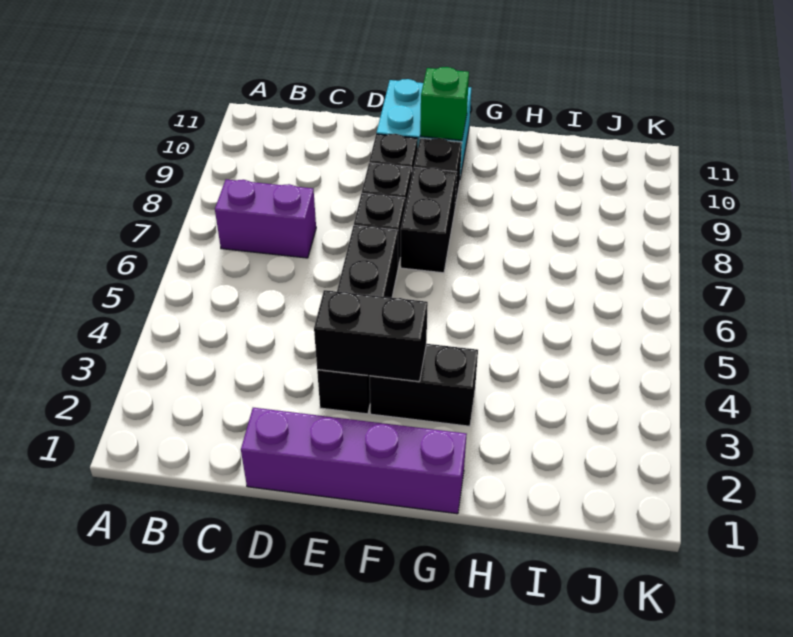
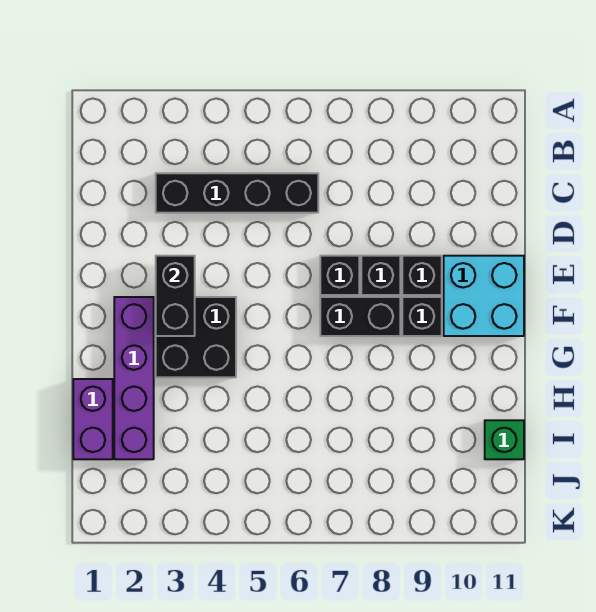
purple 1x2 brick [215,180,316,258] -> purple 1x2 brick moved to [73,379,113,459]
purple 1x4 brick [241,408,467,514] -> purple 1x4 brick moved to [114,297,154,459]
black 1x4 brick [317,225,398,414] -> black 1x4 brick moved to [156,173,318,213]
black 1x2 brick [369,344,478,426] -> black 2x2 brick [156,297,236,377]
green 1x1 brick [420,67,469,140] -> green 1x1 brick moved to [485,420,524,459]

